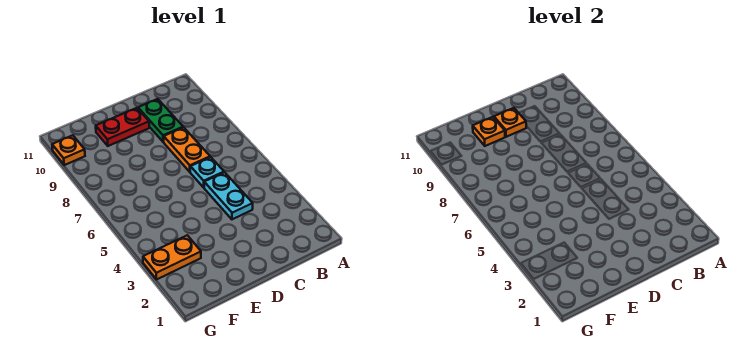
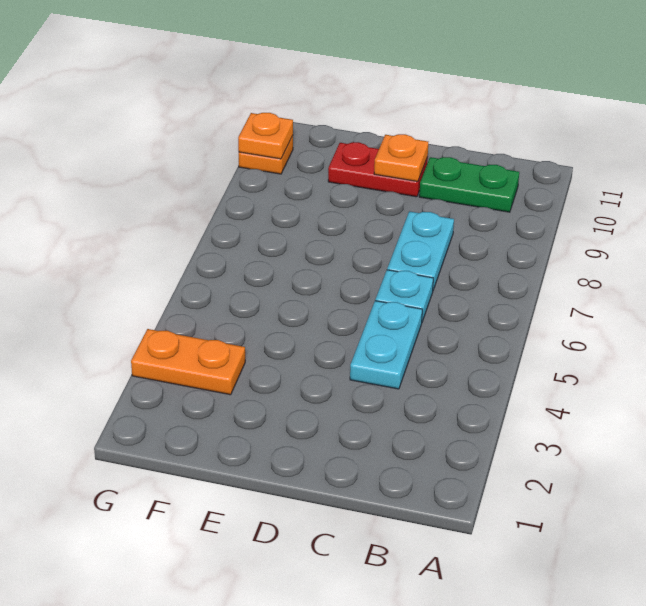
orange 1x2 plate [164,127,210,172] -> cyan 1x2 plate [387,211,454,290]
green 1x2 plate [138,99,183,142] -> green 1x2 plate turned to [419,157,519,212]
orange 1x1 plate [473,117,505,146] -> orange 1x1 plate moved to [238,113,293,159]

